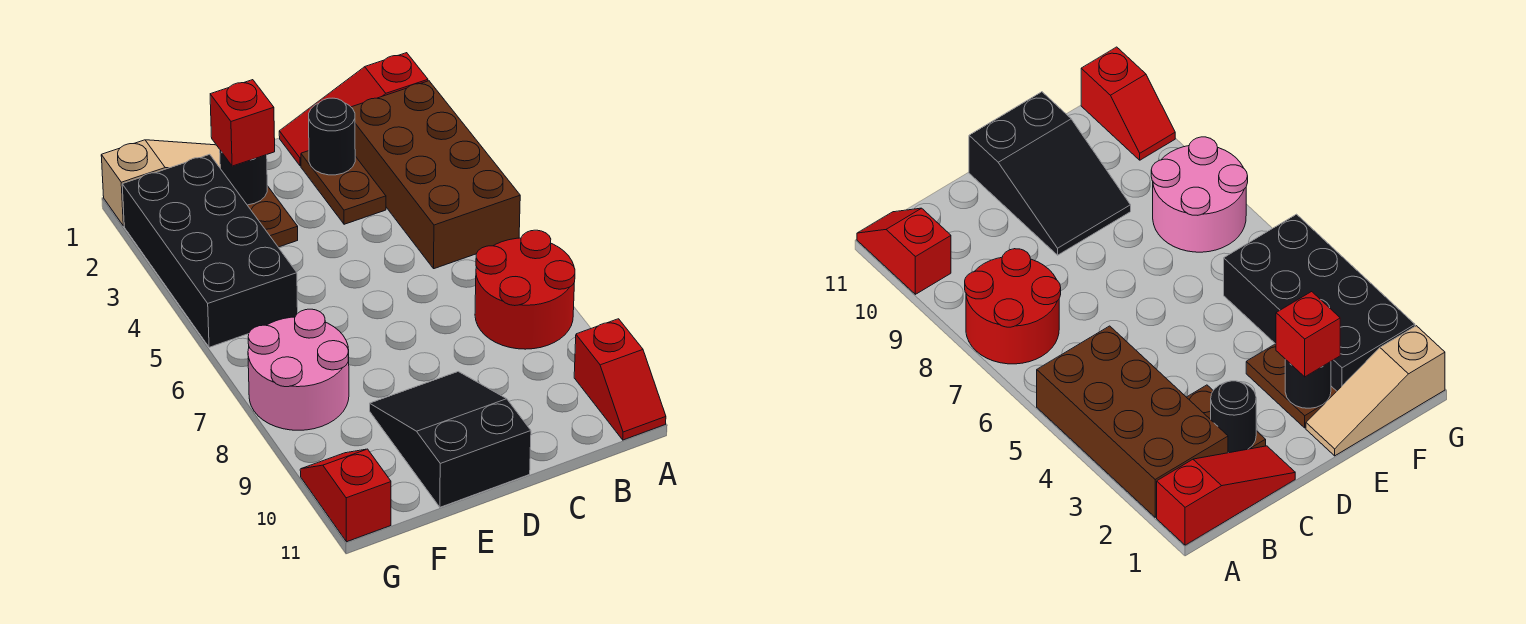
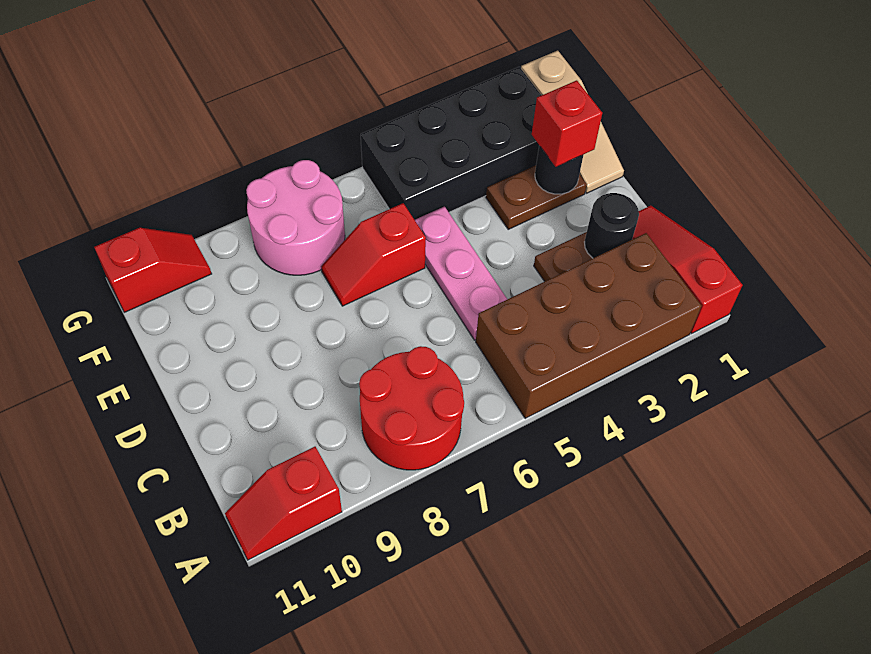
none -> pink 1x3 plate [415,207,507,340]
black 2x3 slope [370,372,531,507] -> none
none -> red 1x2 slope [321,203,426,306]

